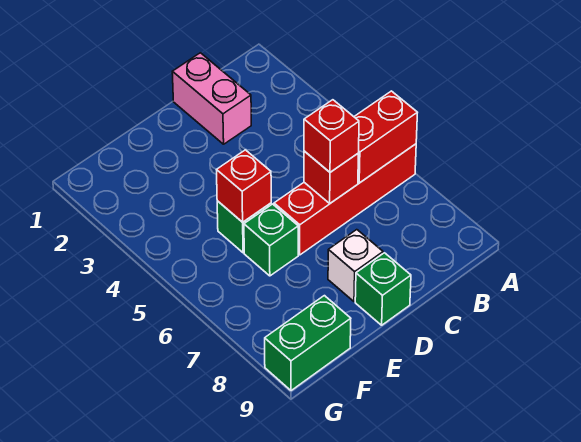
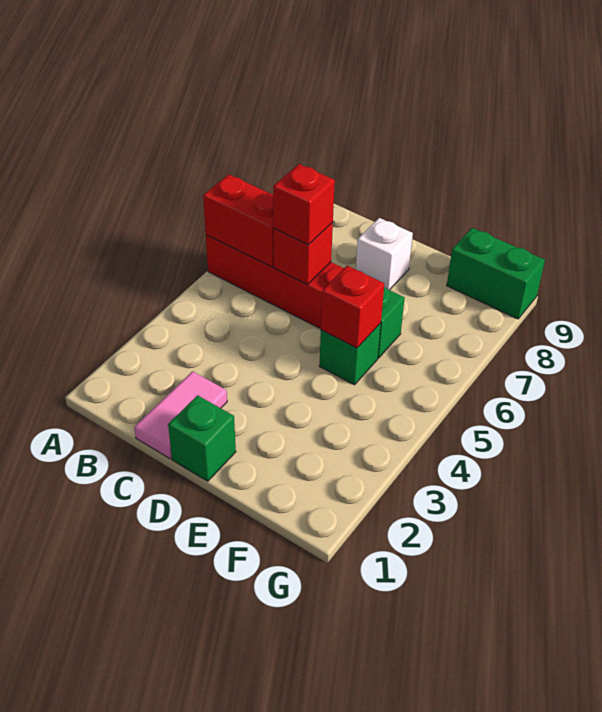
pink 1x2 brick [172,53,251,144] -> pink 1x2 tile [134,371,227,459]
green 1x1 brick [355,253,411,325] -> green 1x1 brick moved to [168,395,236,481]

